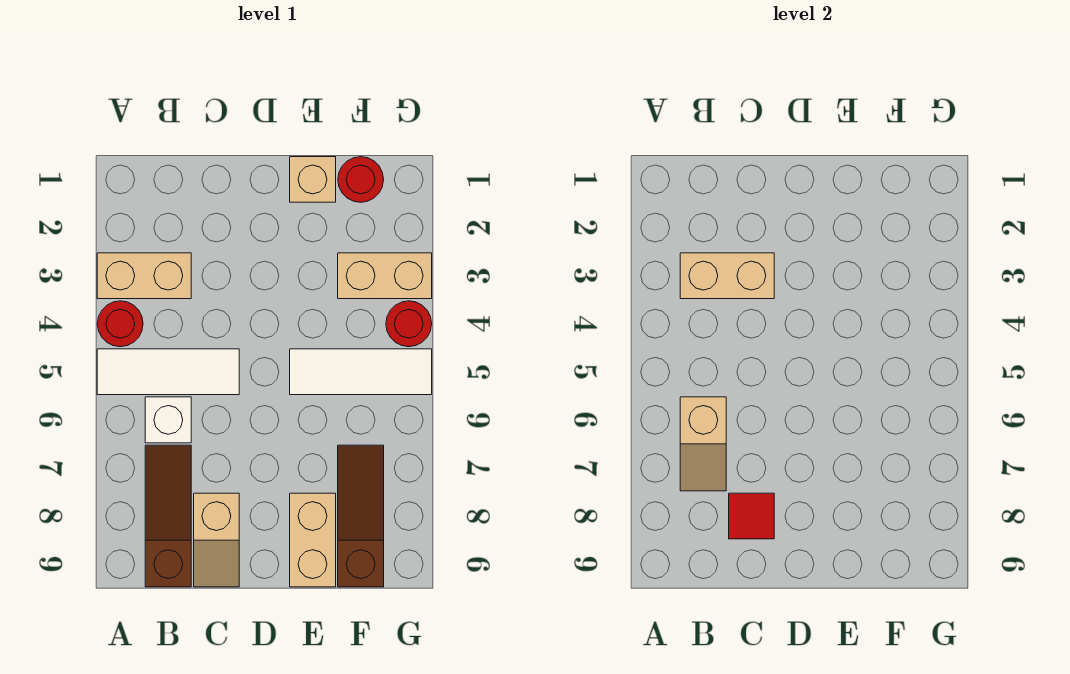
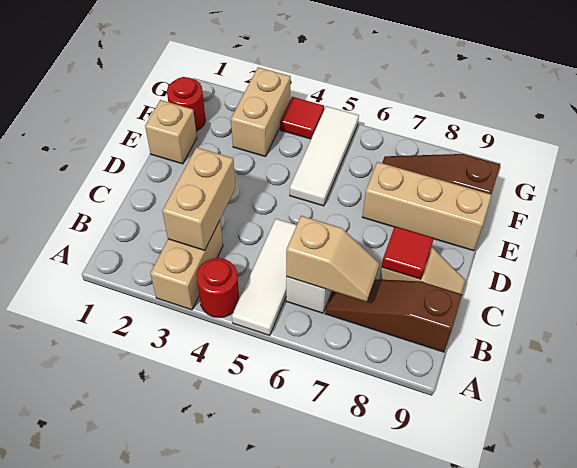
tan 1x2 brick [290,493,336,587] -> tan 1x3 brick [362,162,491,251]
red 1x1 round brick [386,301,432,347] -> red 1x1 tile [280,97,324,139]

